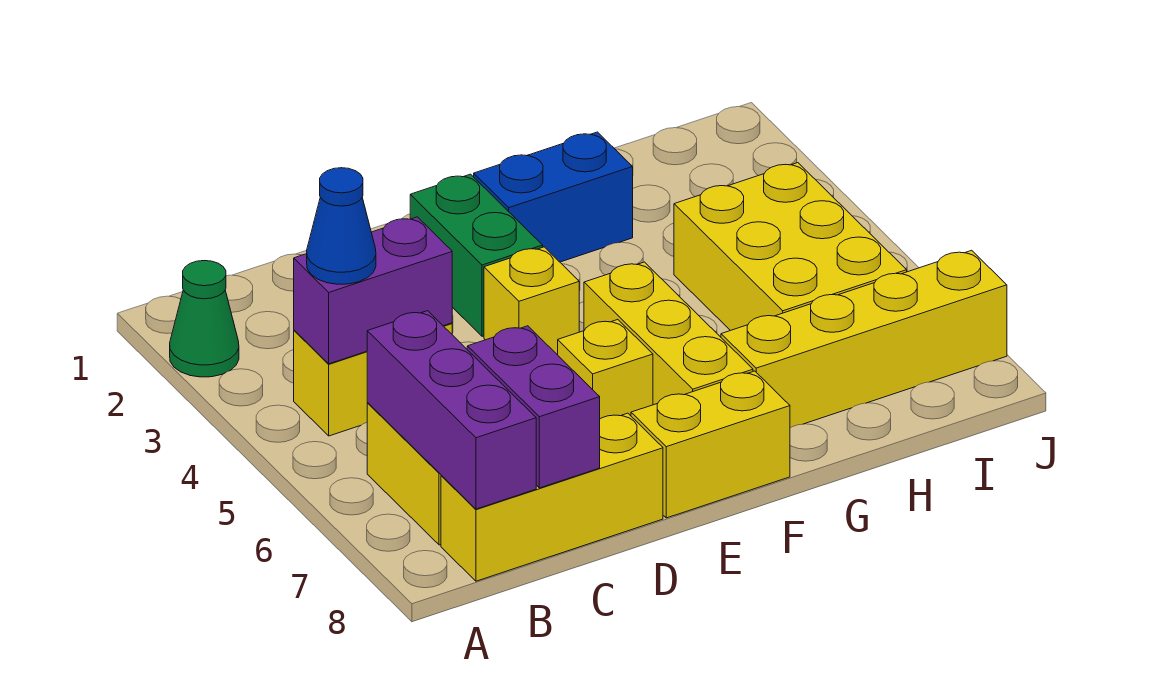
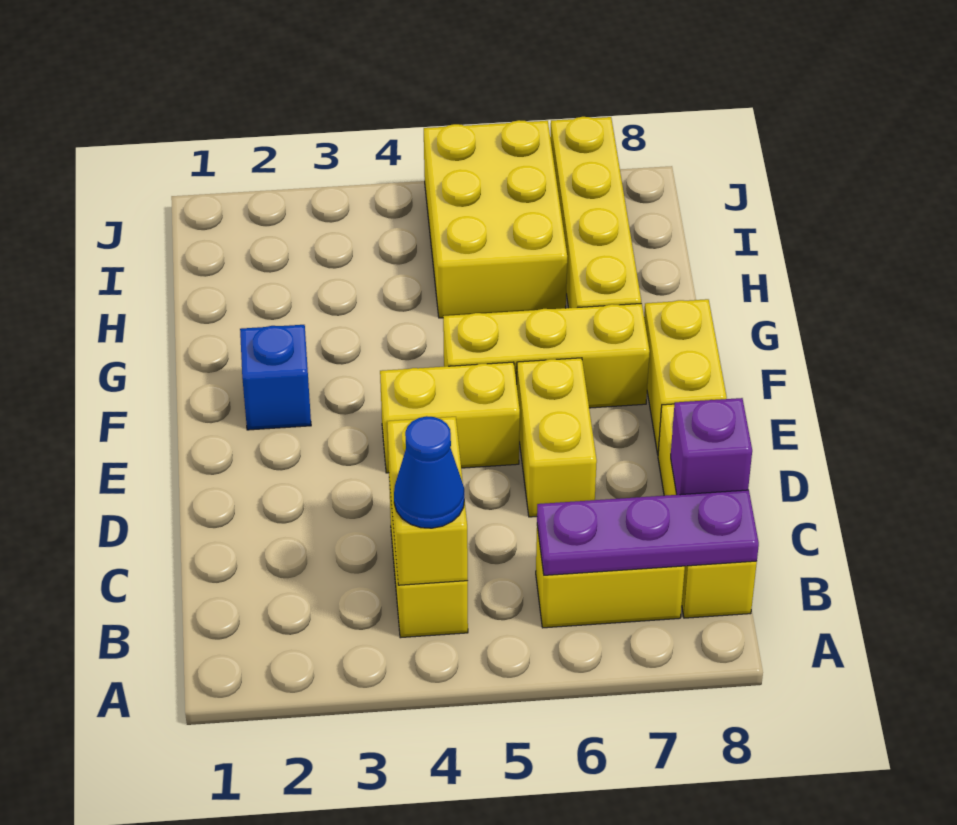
green 1x1 cone [170,261,239,377] -> none
purple 1x2 brick [294,217,452,364] -> yellow 1x2 brick [387,417,468,585]
purple 1x3 brick [367,311,536,509] -> purple 1x3 plate [537,490,759,575]
purple 1x2 brick [467,326,600,488] -> purple 1x1 brick [671,398,752,495]
green 1x2 brick [410,174,543,336] -> none
yellow 1x1 brick [484,247,579,355] -> yellow 1x2 brick [380,362,520,473]
yellow 1x1 brick [558,320,653,419] -> yellow 1x2 brick [517,358,597,517]
blue 1x2 brick [474,132,633,262] -> blue 1x1 brick [240,325,311,430]
yellow 2x3 brick [674,163,907,331] -> yellow 2x3 brick turned to [424,120,567,318]

